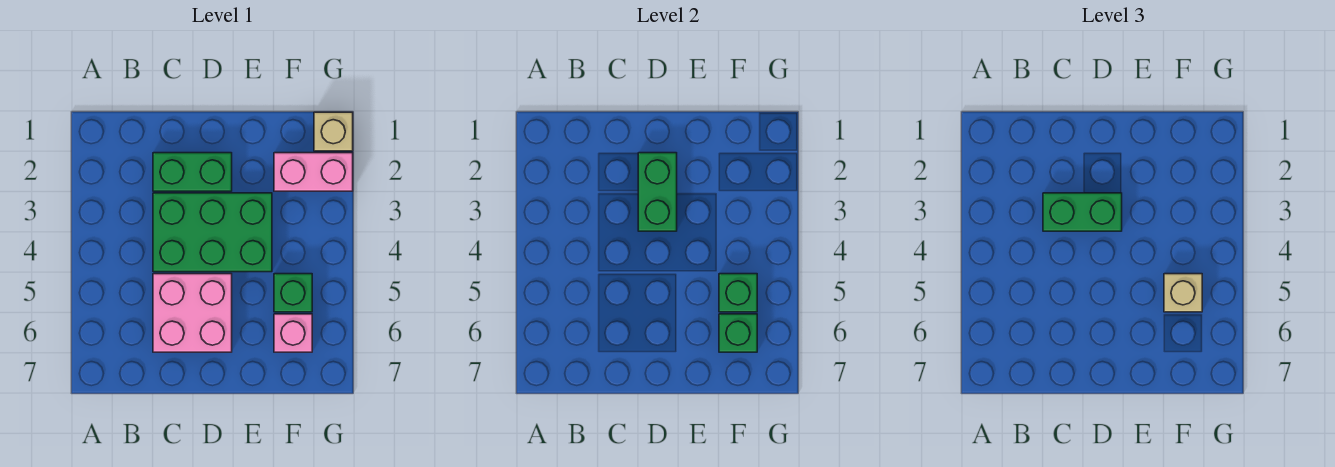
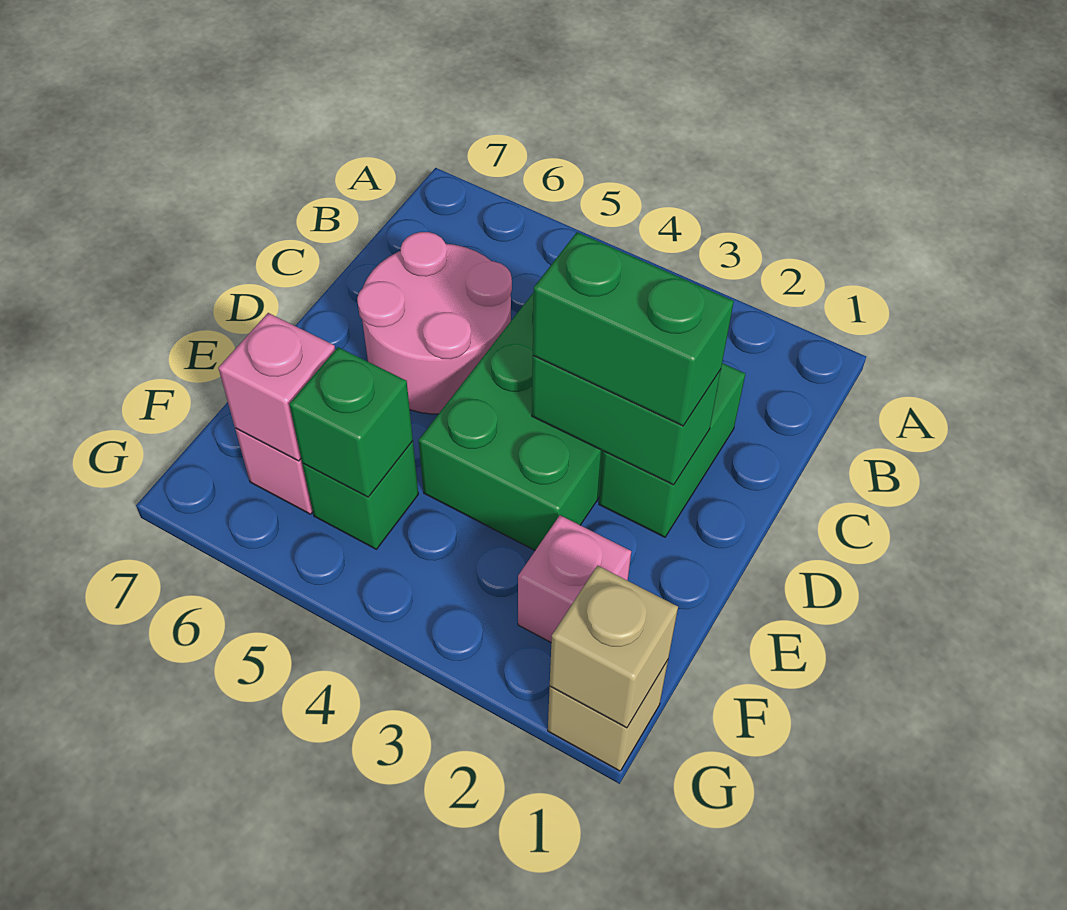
green 1x2 brick [1043,193,1122,231] -> green 1x2 brick turned to [533,232,734,426]
pink 2x2 brick [153,274,232,352] -> pink 2x2 round brick [357,232,512,414]
pink 1x2 brick [274,153,353,191] -> pink 1x1 brick [518,515,631,642]
tan 1x1 brick [1164,274,1202,312] -> tan 1x1 brick moved to [550,566,678,728]
green 1x1 brick [719,314,757,352] -> pink 1x1 brick [218,313,335,461]

